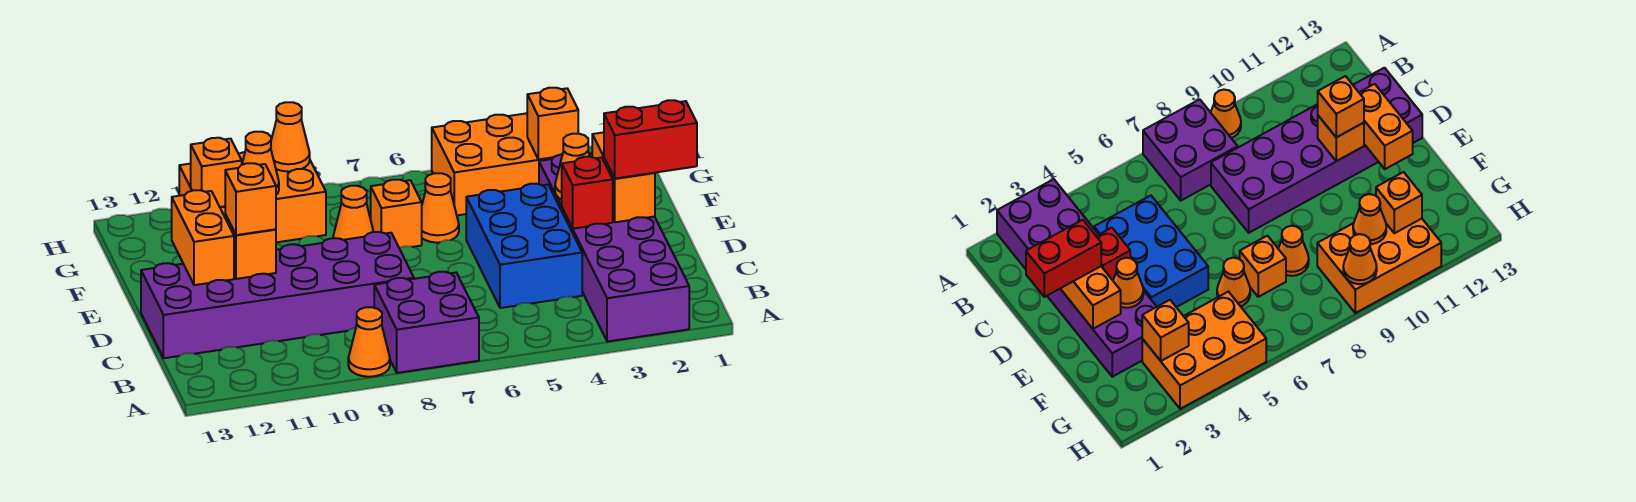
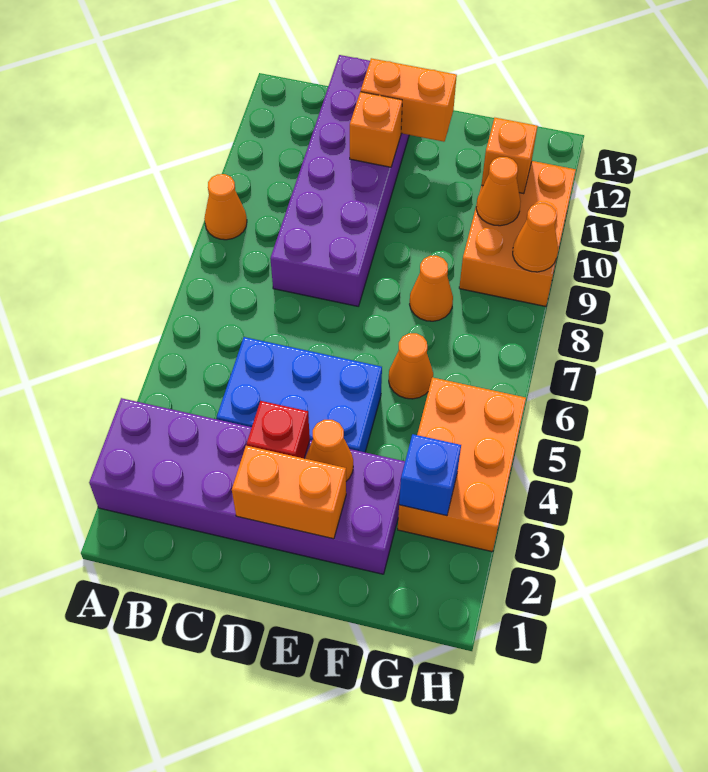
purple 2x2 brick [374,272,479,373] -> none
red 1x2 brick [604,100,697,179] -> none
orange 1x1 brick [225,163,276,235] -> none
orange 1x1 brick [371,180,422,248] -> none
orange 1x1 brick [527,88,578,159] -> blue 1x1 brick [399,434,461,516]

